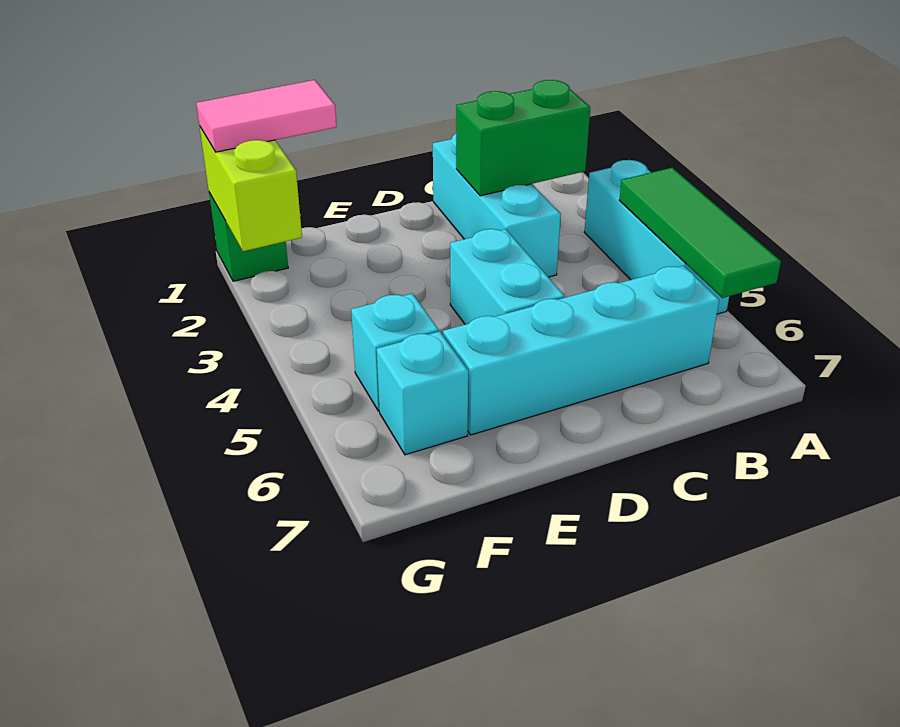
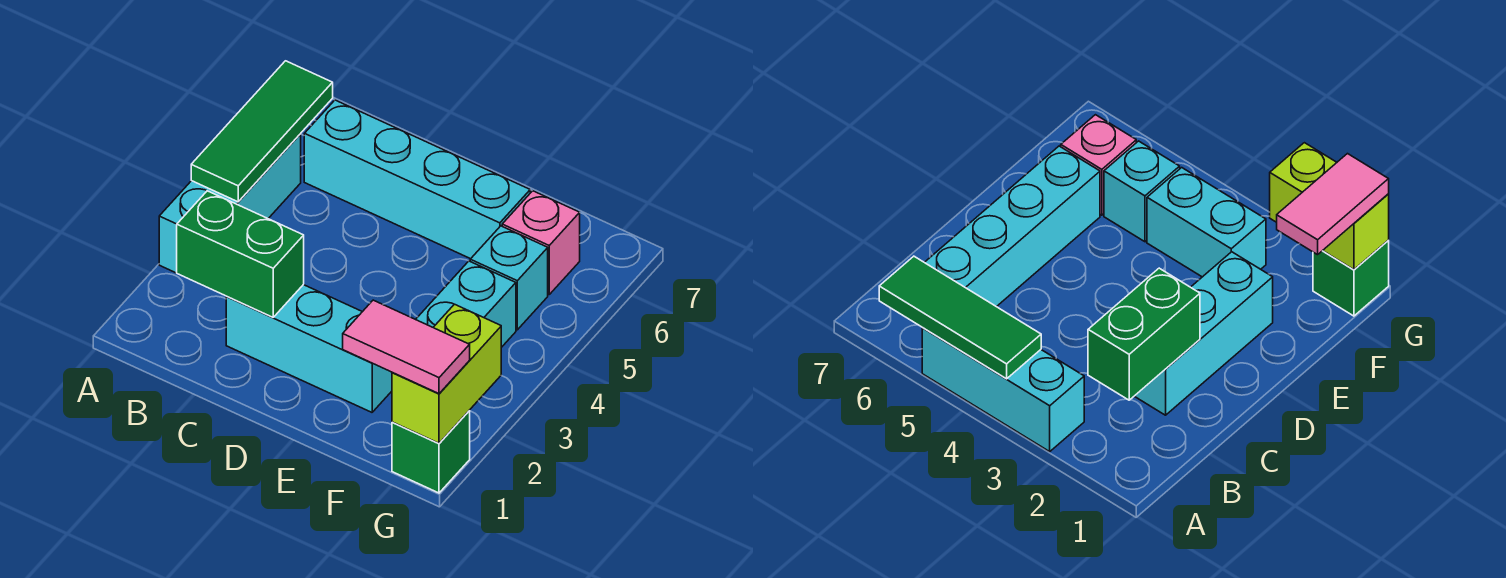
cyan 1x3 brick [433,134,561,277] -> cyan 1x3 brick turned to [226,285,392,412]
cyan 1x2 brick [450,229,564,324] -> cyan 1x2 brick moved to [416,261,516,347]
cyan 1x1 brick [377,332,468,455] -> pink 1x1 brick [502,191,580,295]

